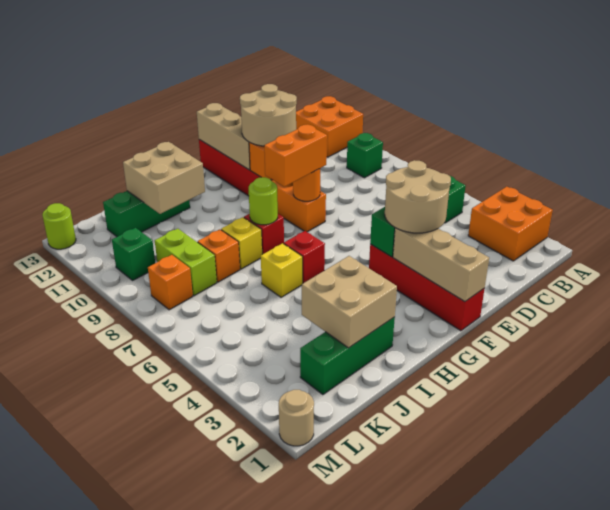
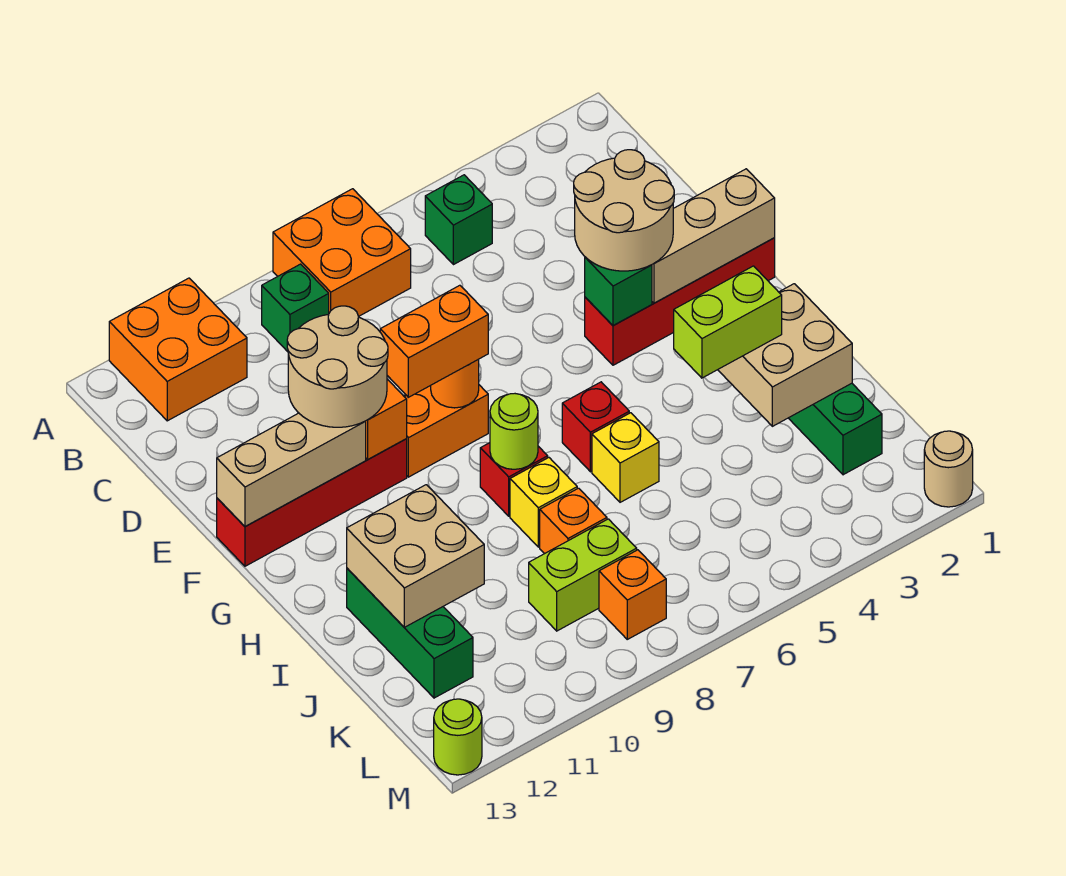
orange 2x2 brick [468,187,553,261] -> orange 2x2 brick moved to [273,189,411,317]
orange 1x2 brick [264,125,327,187] -> orange 1x2 brick turned to [380,285,488,397]
none -> lime 1x2 brick [674,266,782,378]
green 1x1 brick [112,228,155,280] -> none

